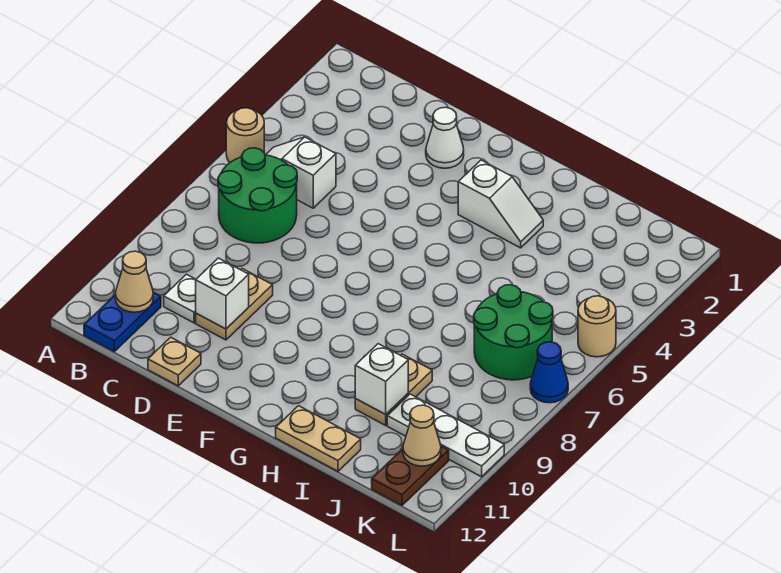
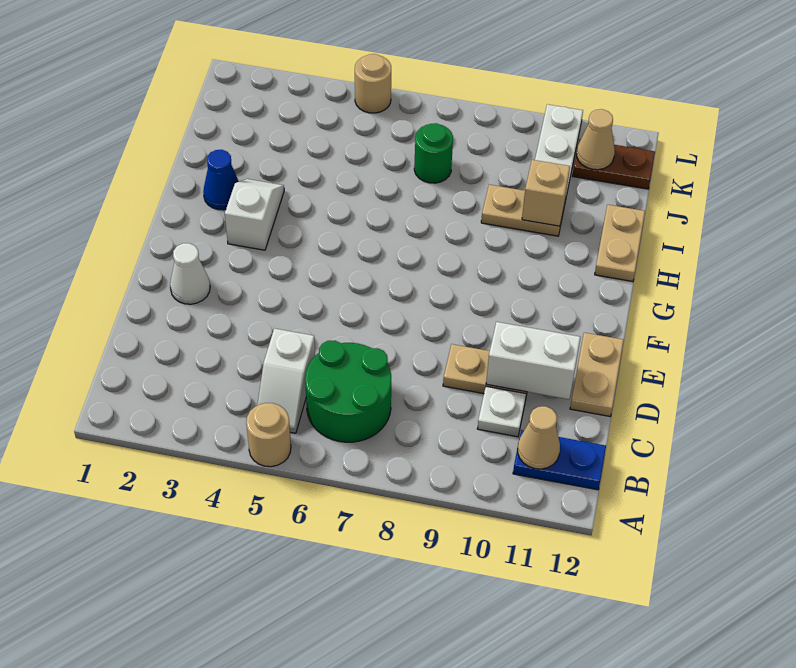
white 1x1 brick [196,258,249,329] -> white 1x2 brick [486,322,580,399]
tan 1x1 plate [148,337,201,386] -> tan 1x2 plate [570,333,624,416]
white 1x1 brick [355,344,408,414] -> tan 1x1 brick [522,160,570,226]
green 2x2 round brick [474,285,553,380] -> green 1x1 round brick [414,123,453,183]
blue 1x1 cone [530,342,568,403] -> blue 1x1 cone moved to [203,150,239,210]

